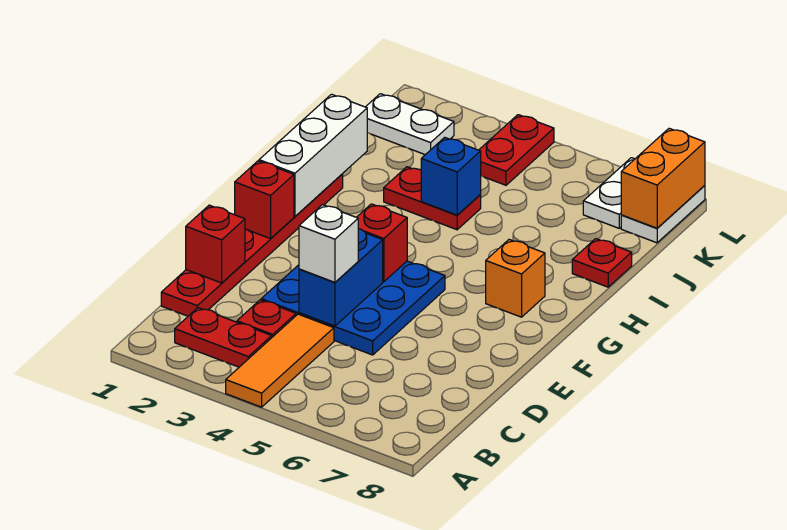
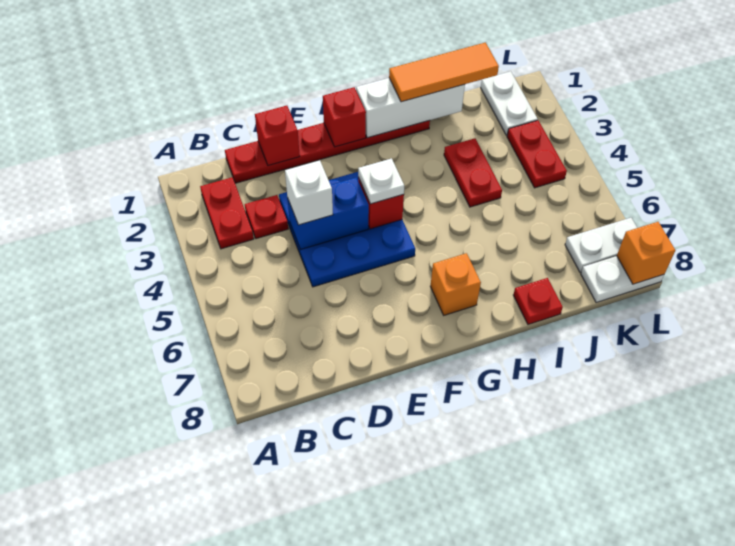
orange 1x3 tile [226,314,334,407] -> orange 1x3 tile moved to [389,43,499,102]
none -> white 1x1 plate [358,158,404,204]
blue 1x1 brick [421,137,481,215] -> none
red 1x2 plate [479,115,554,185] -> red 1x2 plate turned to [507,120,567,188]
orange 1x2 brick [621,128,705,228] -> orange 1x1 brick [617,222,675,284]

